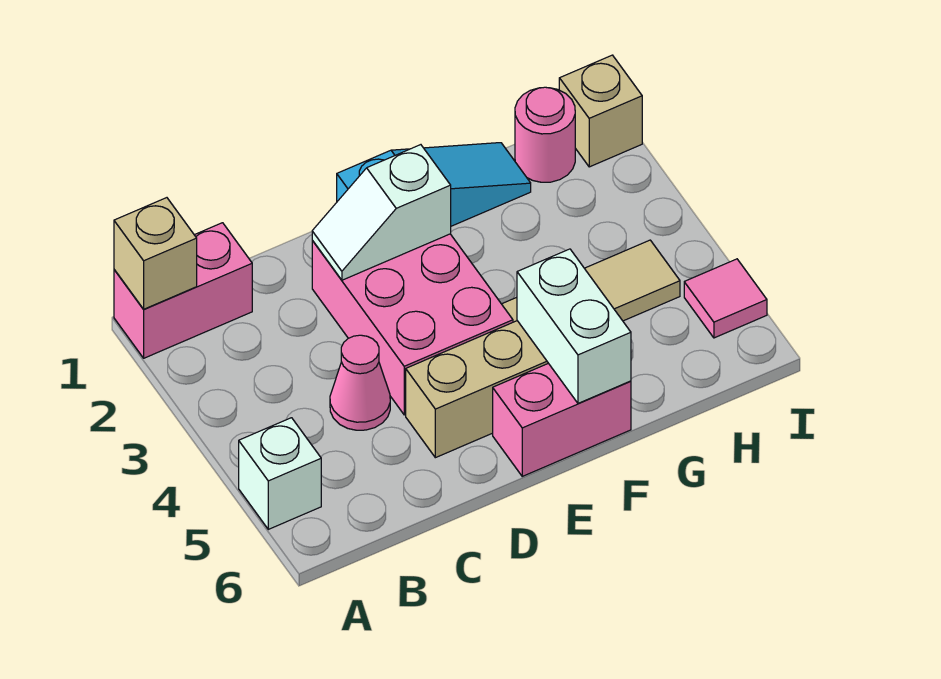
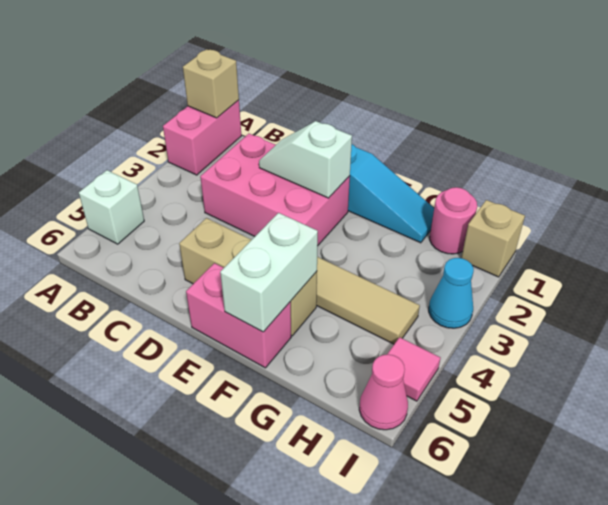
pink 1x2 brick [114,223,252,358] -> pink 1x2 brick turned to [163,100,241,175]
pink 1x1 cone [330,335,390,430] -> pink 1x1 cone moved to [359,354,408,430]
pink 2x3 brick [312,234,513,415] -> pink 2x3 brick turned to [200,134,350,246]
none -> cyan 1x1 cone [429,258,474,328]

